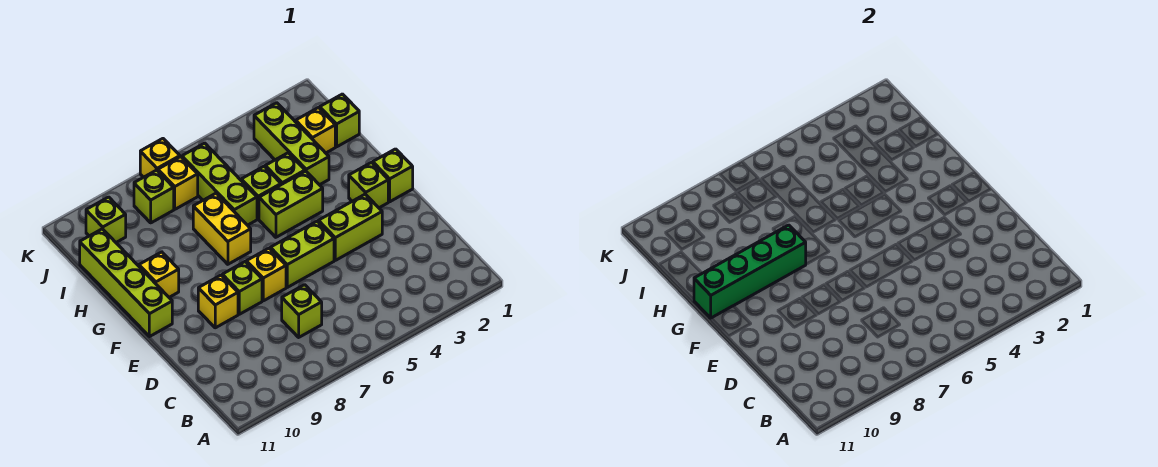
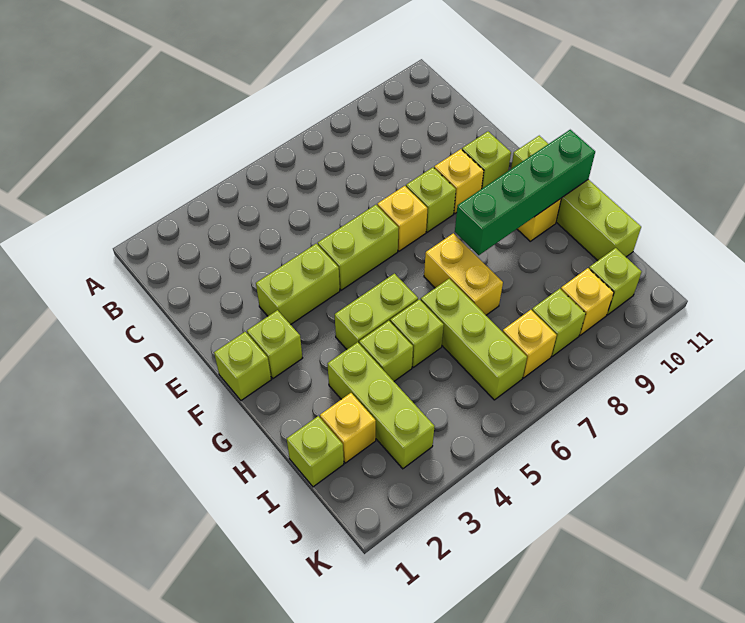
lime 1x1 brick [282,285,322,337] -> lime 1x1 brick moved to [462,132,511,188]
yellow 1x1 brick [140,139,180,177] -> yellow 1x1 brick moved to [561,268,614,335]

